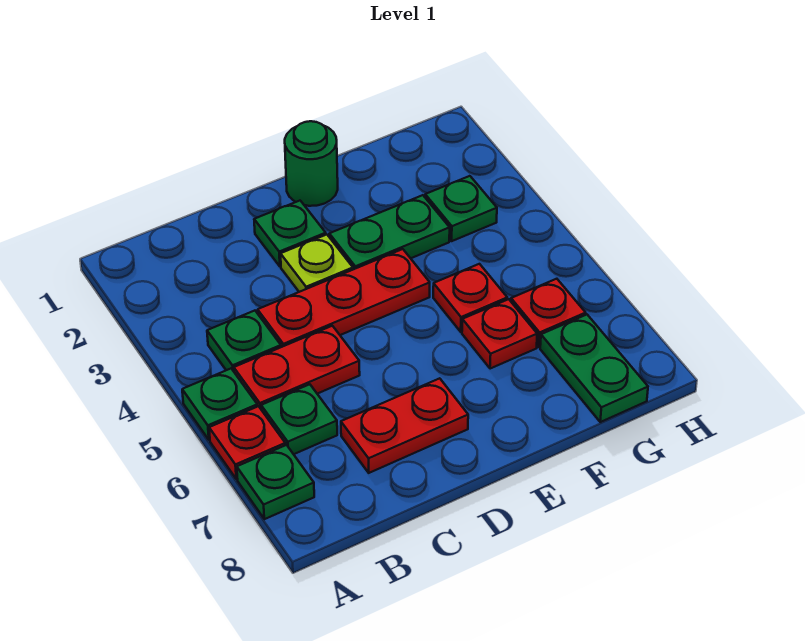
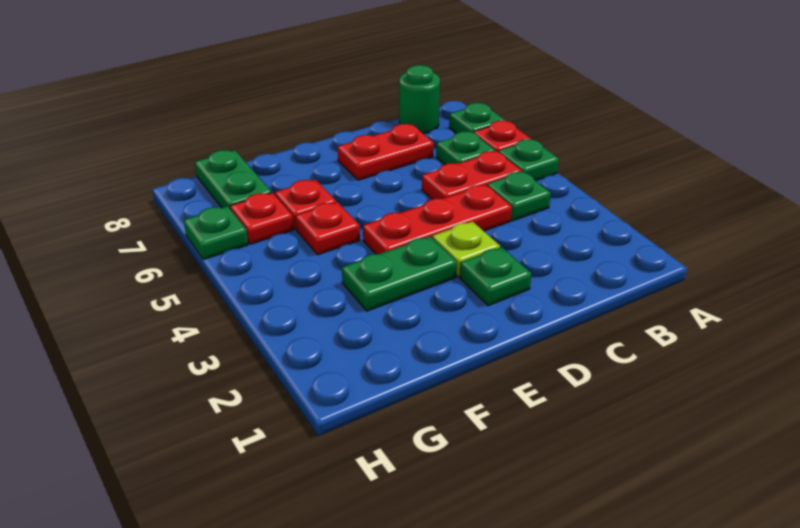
green 1x1 round brick [285,121,338,206] -> green 1x1 round brick moved to [399,65,440,134]
green 1x1 plate [425,176,497,241] -> green 1x1 plate moved to [184,206,248,260]

